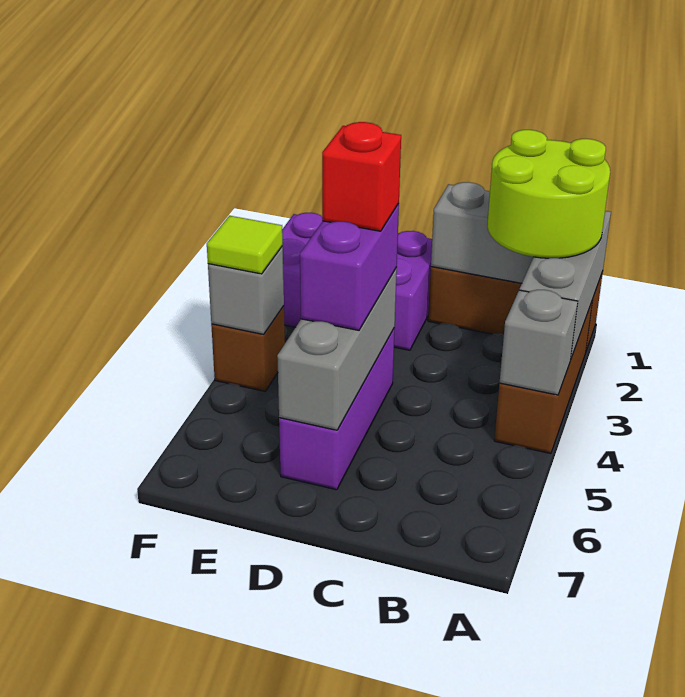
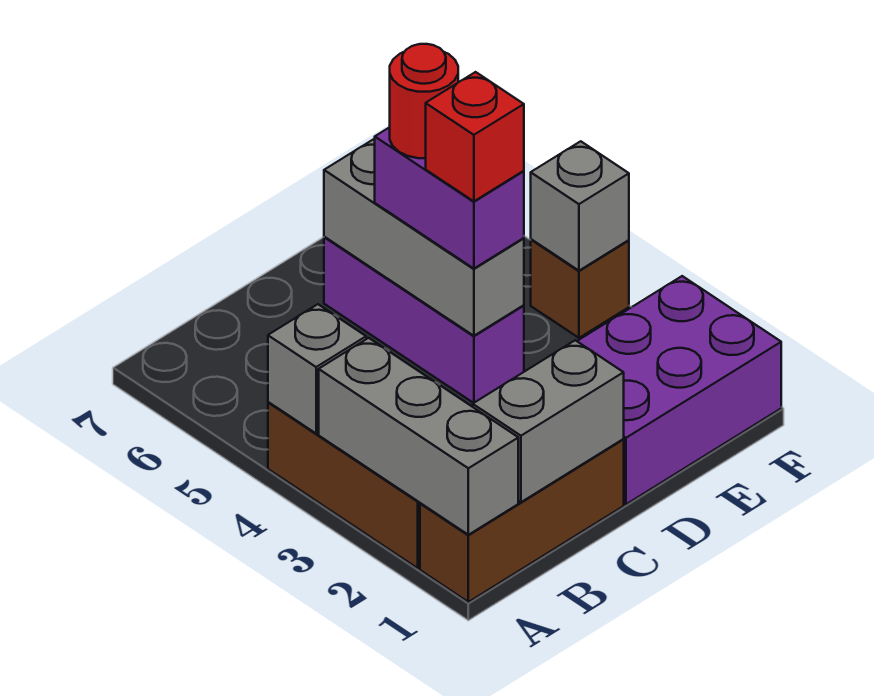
lime 2x2 round brick [487,130,610,258] -> none
none -> red 1x1 round brick [390,44,458,158]
lime 1x1 tile [207,216,283,274] -> none

